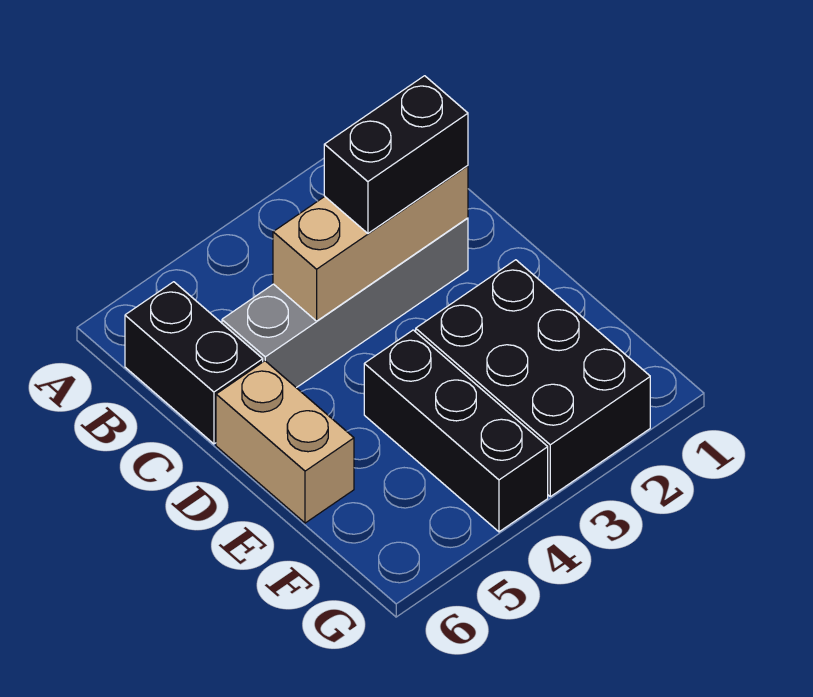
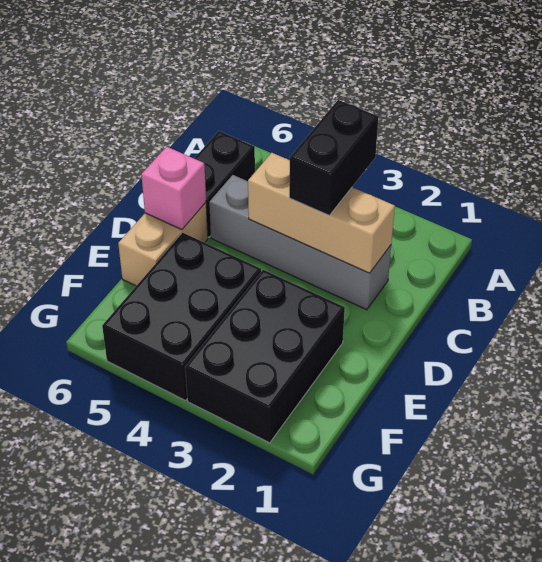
black 1x2 brick [324,76,468,233] -> black 1x2 brick turned to [289,100,378,215]
none -> pink 1x1 brick [141,147,206,230]
black 1x3 brick [364,330,548,532] -> black 2x3 brick [102,233,261,401]

